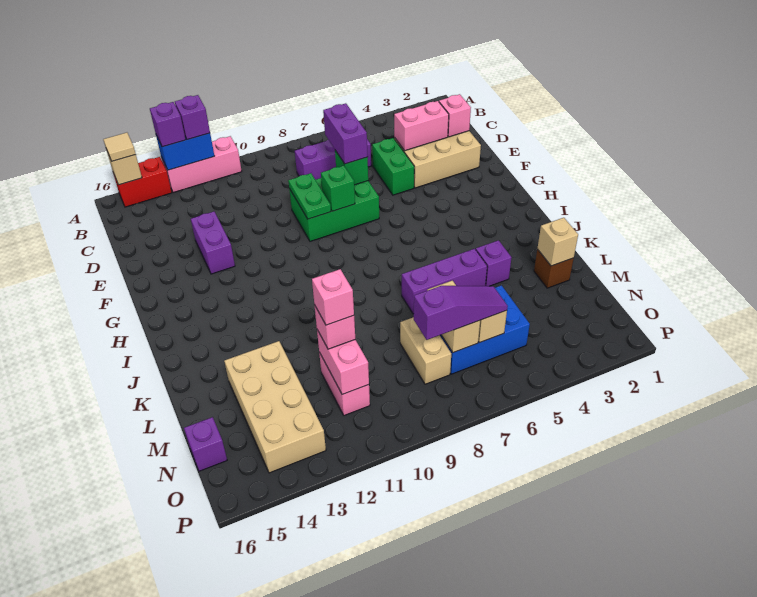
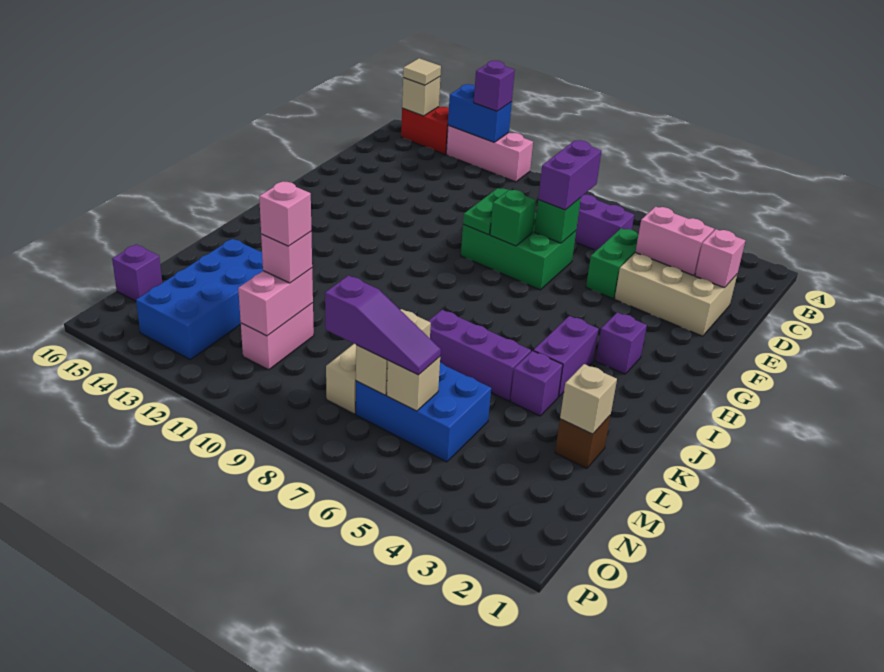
purple 1x1 brick [150,102,186,147] -> purple 1x1 brick moved to [596,312,647,374]
purple 1x2 brick [191,212,235,274] -> purple 1x2 brick moved to [533,316,599,397]
tan 2x4 brick [224,341,326,473] -> blue 2x4 brick [136,239,263,360]

